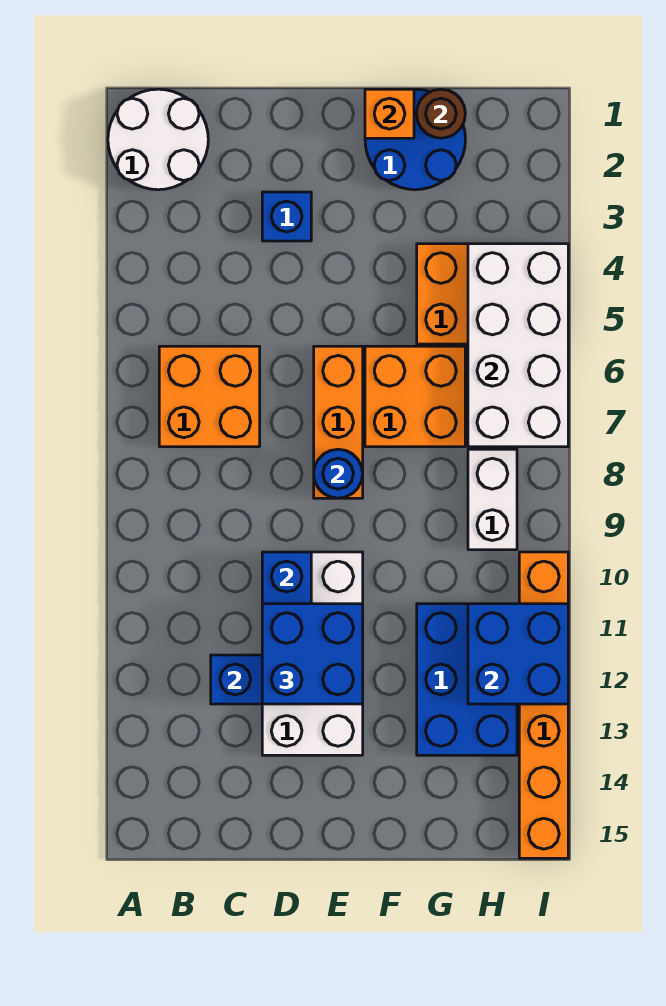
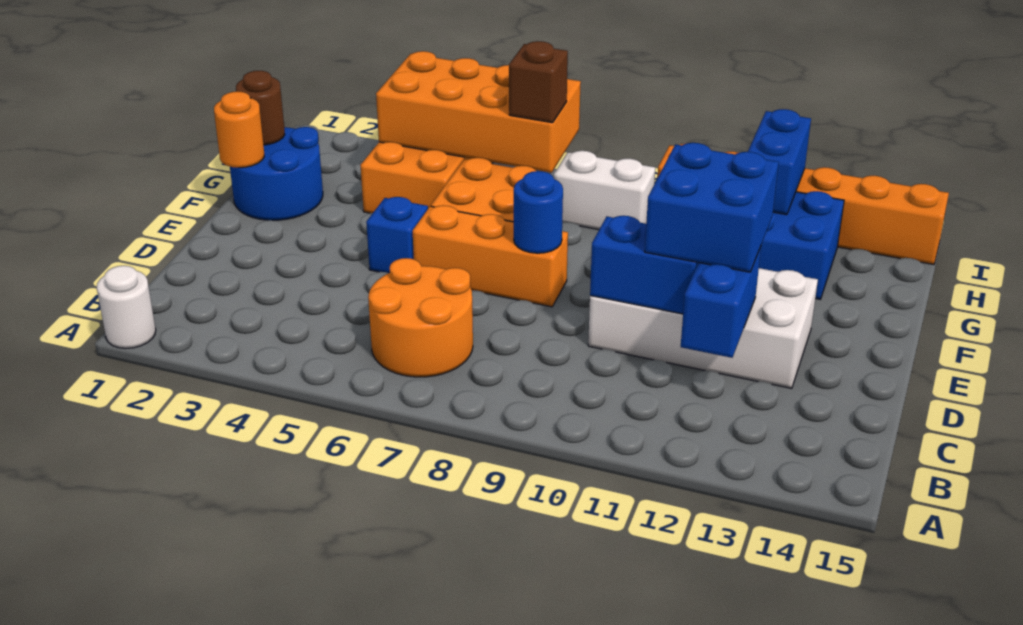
white 2x2 round brick [108,89,208,190] -> white 1x1 round brick [97,266,156,349]
orange 2x2 brick [159,346,260,447] -> orange 2x2 round brick [368,258,473,377]
blue 1x1 brick [262,192,311,241] -> blue 1x1 brick moved to [366,197,428,273]
orange 1x1 brick [365,89,414,138] -> orange 1x1 round brick [214,91,264,168]
white 2x4 brick [468,244,568,447] -> orange 2x4 brick [376,51,581,173]
none -> brown 1x1 brick [509,41,568,123]
blue 2x2 brick [468,604,568,704] -> blue 1x2 brick [748,109,811,215]

